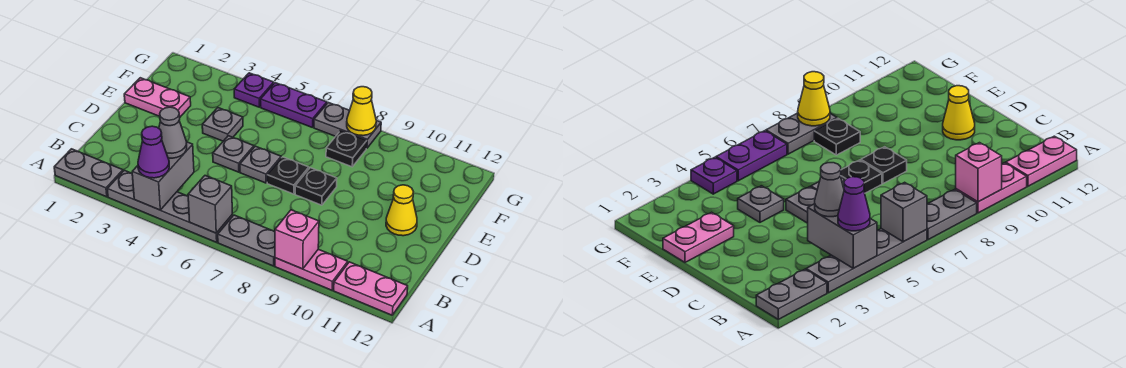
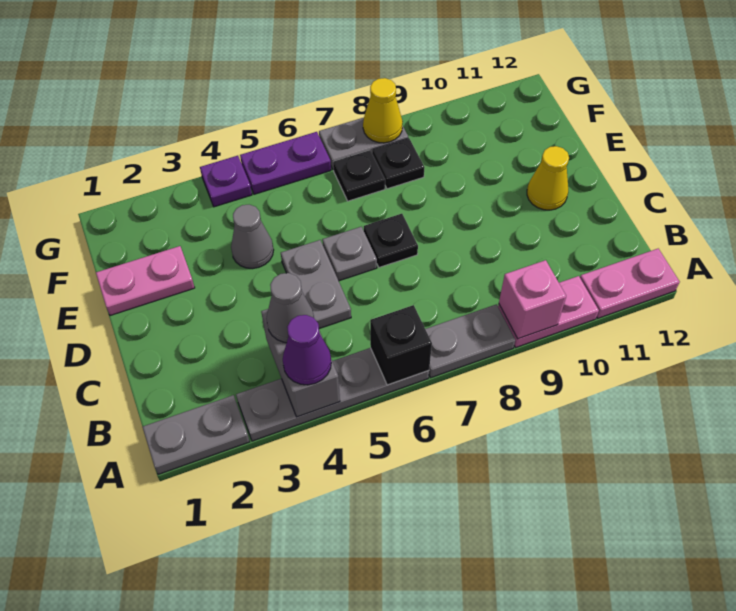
grey 1x1 brick [188,176,232,233] -> black 1x1 brick [370,305,432,385]
grey 1x1 plate [213,136,254,172] -> grey 1x2 plate [281,240,351,329]
black 1x1 plate [295,168,337,205] -> black 1x1 plate moved to [333,150,385,201]
grey 1x1 plate [202,108,243,141] -> grey 1x1 cone [231,205,274,269]

